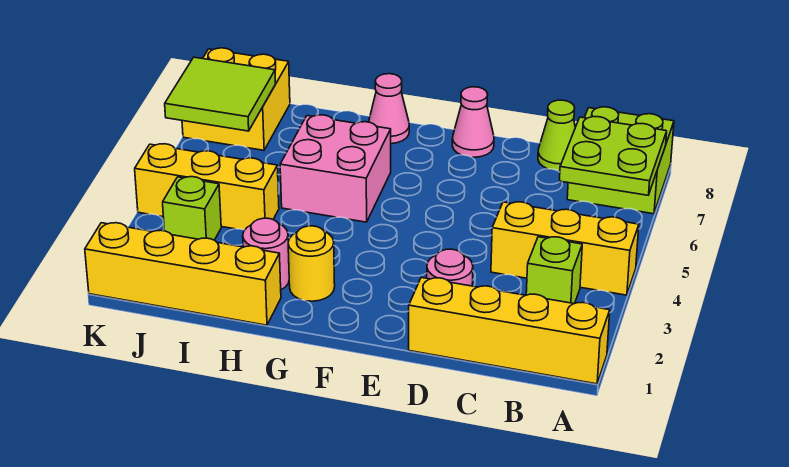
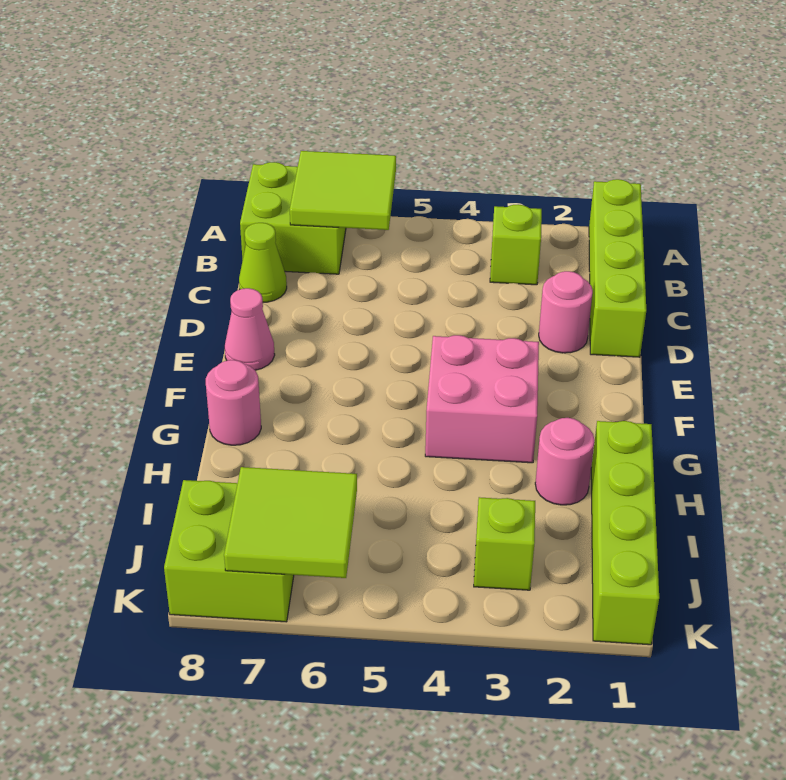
yellow 1x4 brick [409,277,610,384] -> lime 1x4 brick [589,179,646,357]
yellow 1x3 brick [491,202,639,295] -> none
lime 2x2 plate [560,117,667,195] -> lime 2x2 tile [290,151,396,230]
yellow 1x1 round brick [288,226,335,301] -> none
pink 2x2 brick [280,115,391,222] -> pink 2x2 brick moved to [425,335,539,463]
pink 1x1 cone [369,74,409,144] -> pink 1x1 round brick [206,360,261,445]
yellow 1x4 brick [85,223,281,325] -> lime 1x4 brick [591,421,659,645]
yellow 1x3 brick [135,144,279,230] -> none
yellow 2x2 brick [182,48,290,150] -> lime 2x2 brick [164,480,294,622]

